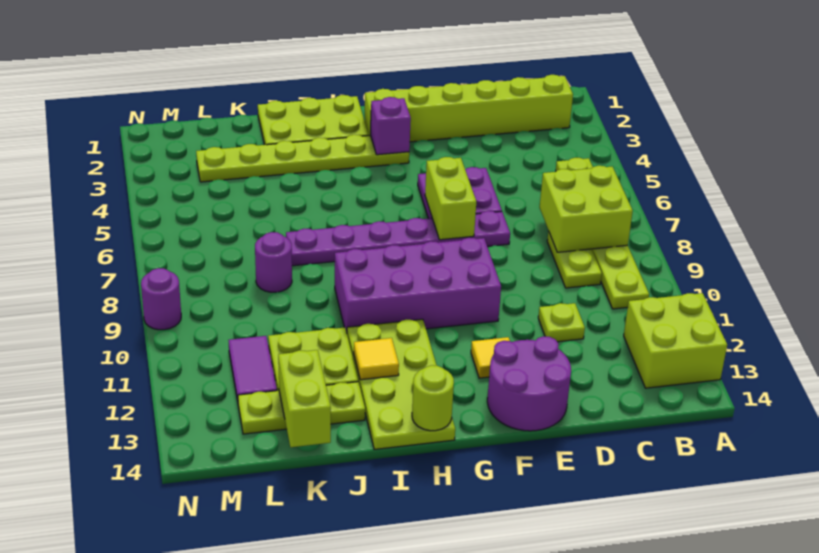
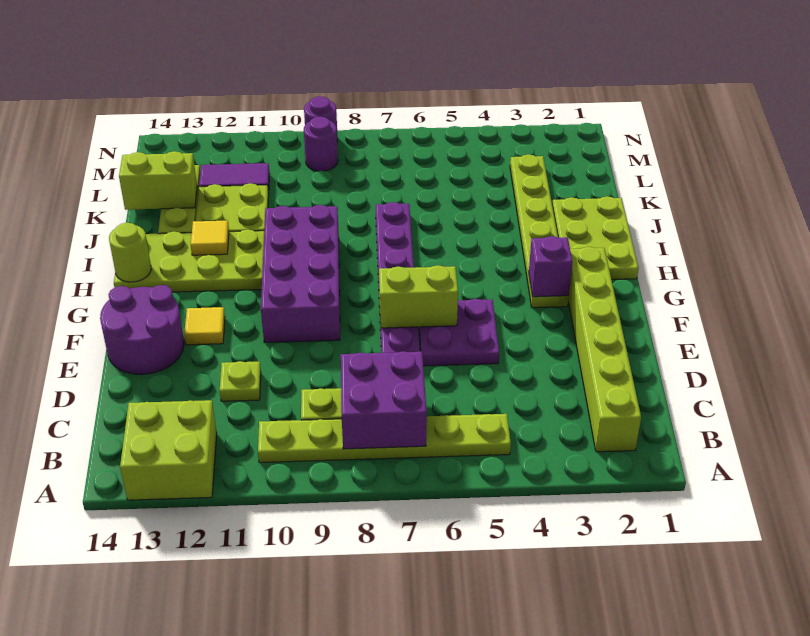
lime 2x2 brick [540,166,633,252] -> purple 2x2 brick [341,351,427,449]
purple 1x1 round brick [255,232,292,292] -> purple 1x1 round brick moved to [304,117,338,171]

